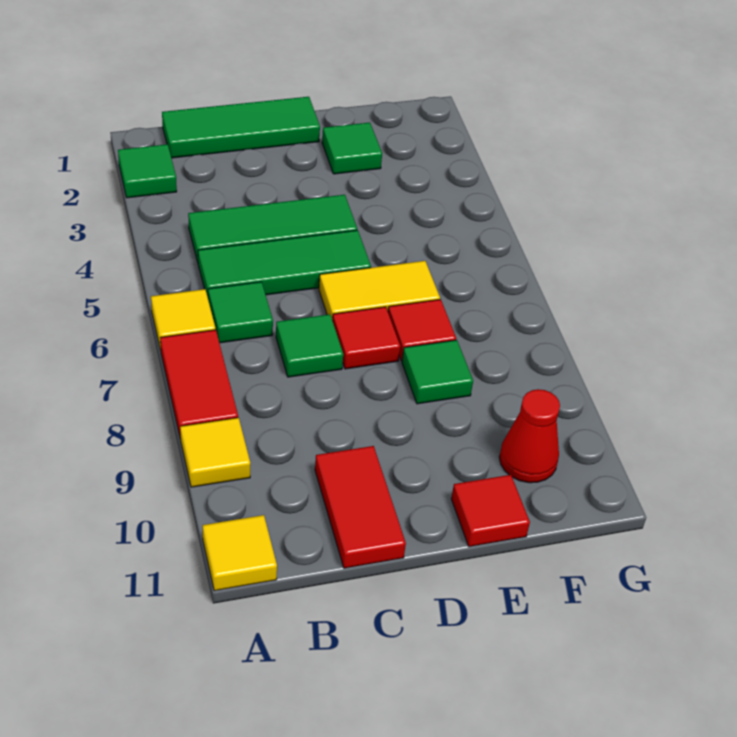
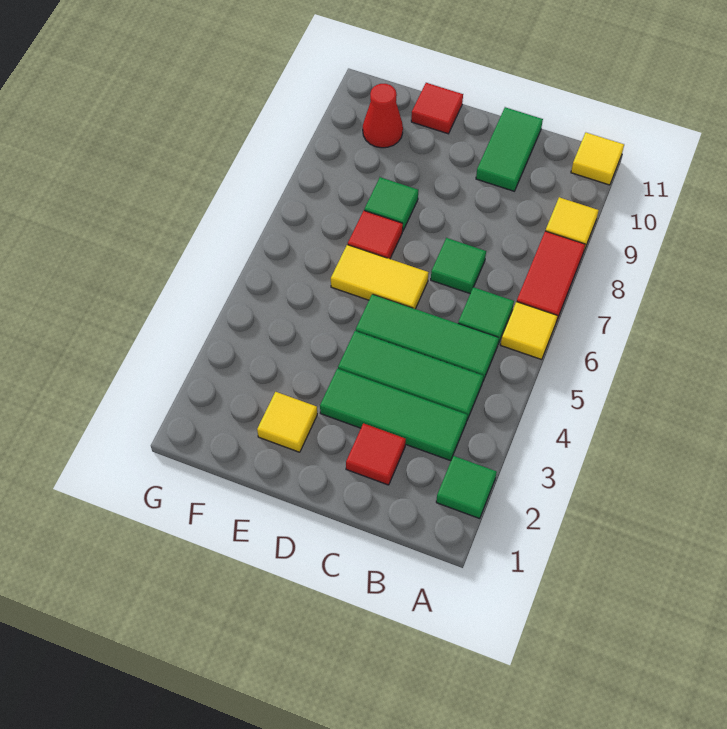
green 1x3 tile [162,97,320,158] -> green 1x3 tile moved to [320,369,467,461]
red 1x2 tile [315,446,406,568] -> green 1x2 tile [476,107,543,191]
red 1x1 tile [332,307,400,369] -> red 1x1 tile moved to [346,423,406,485]
green 1x1 tile [322,123,382,174] -> yellow 1x1 tile [257,392,317,452]

